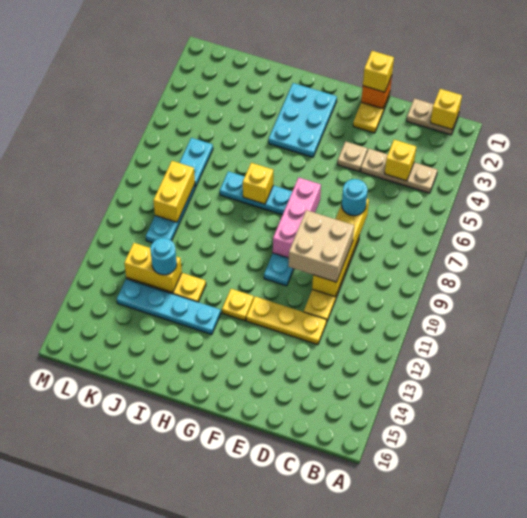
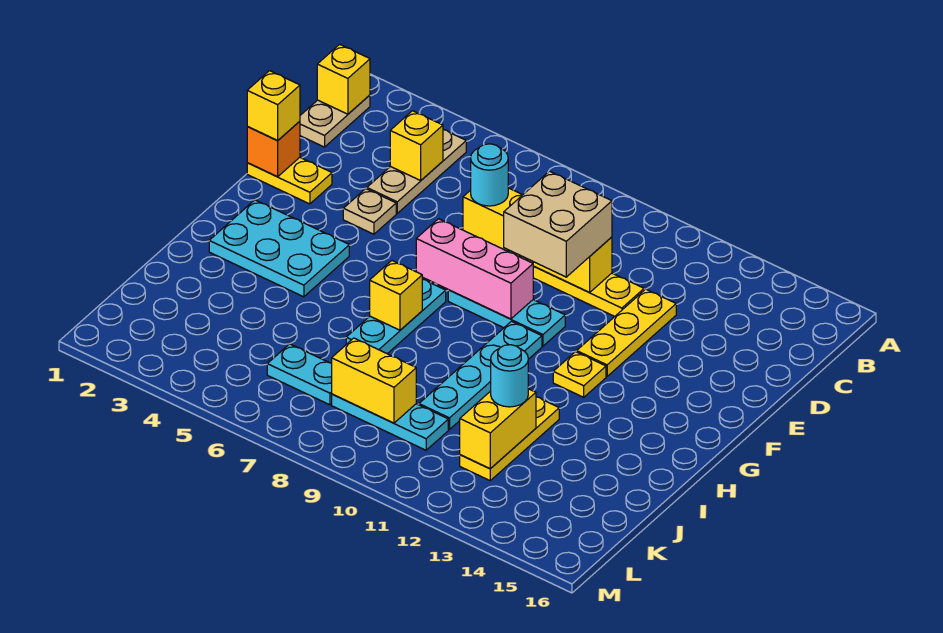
cyan 1x4 plate [117,279,221,335] -> cyan 1x4 plate moved to [419,321,542,430]

